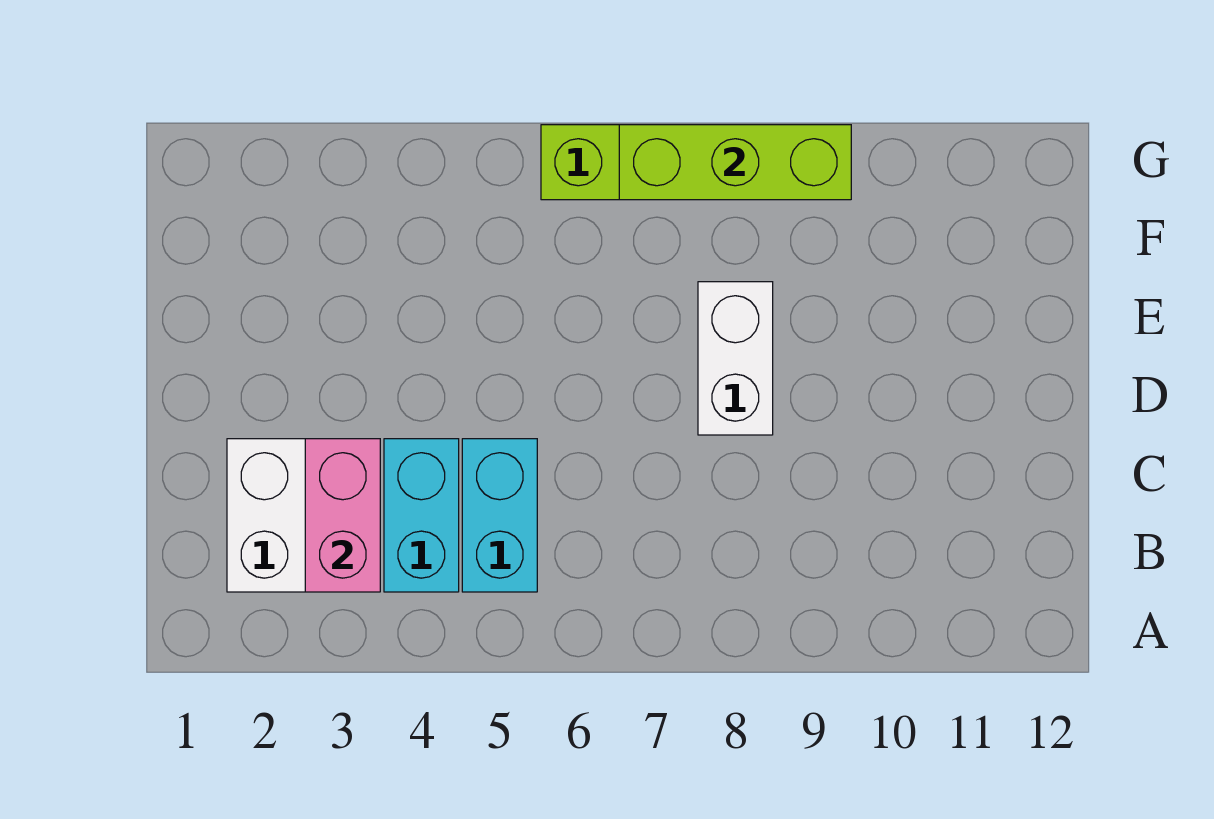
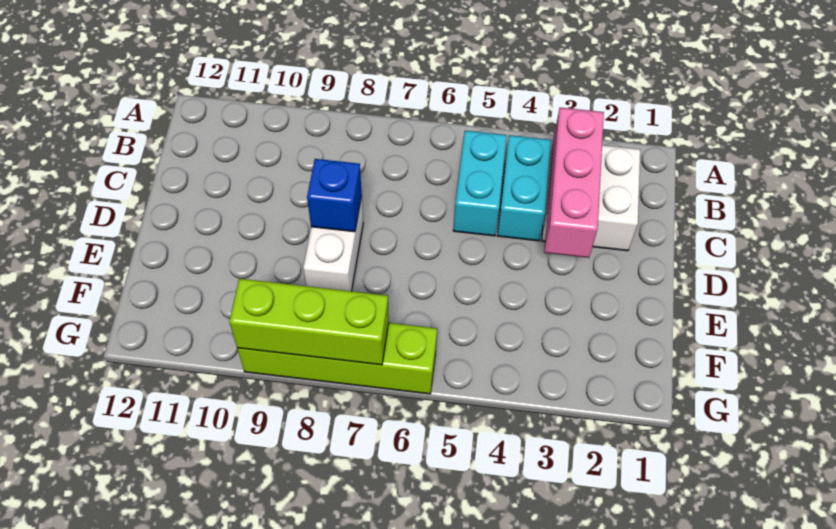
pink 1x2 brick [305,439,380,592] -> pink 1x3 brick [544,108,604,258]
none -> blue 1x1 brick [307,159,362,232]

